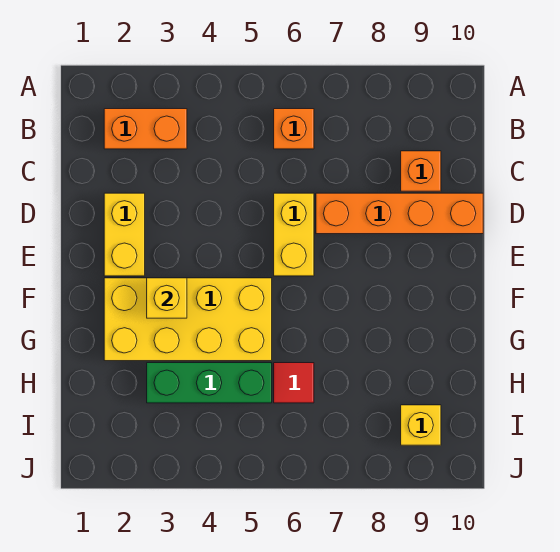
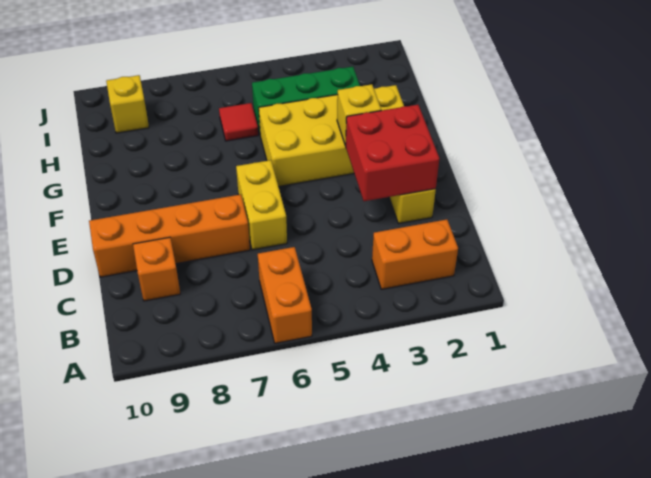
orange 1x1 brick [274,109,314,149] -> orange 1x2 brick [258,247,312,343]
none -> red 2x2 brick [346,105,439,201]

